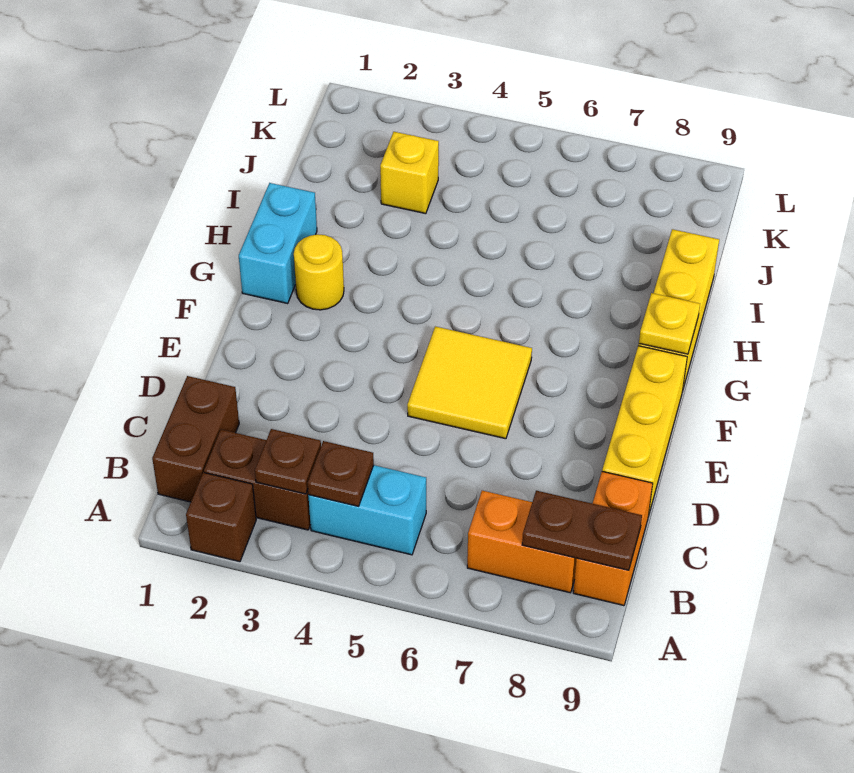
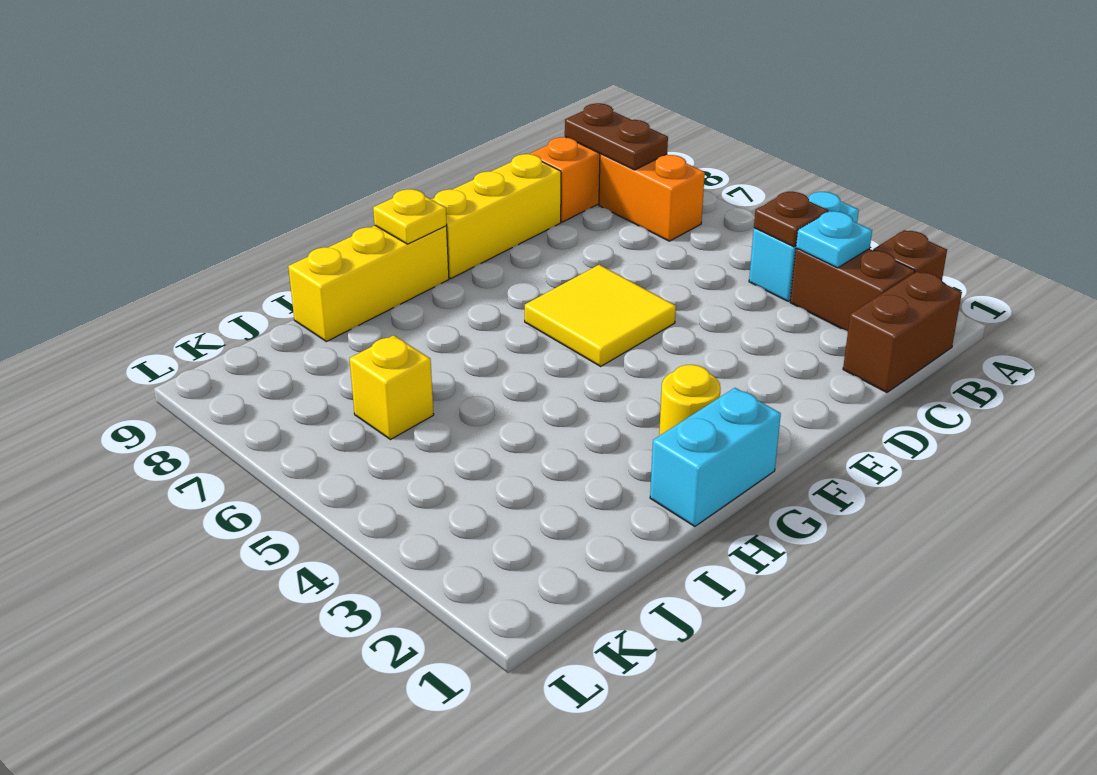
brown 1x1 plate [255,429,321,494] -> cyan 1x1 plate [796,211,872,268]
cyan 1x2 brick [308,465,426,555] -> cyan 1x2 brick turned to [749,192,859,301]
yellow 1x1 brick [380,132,439,214] -> yellow 1x1 brick moved to [350,335,434,440]

